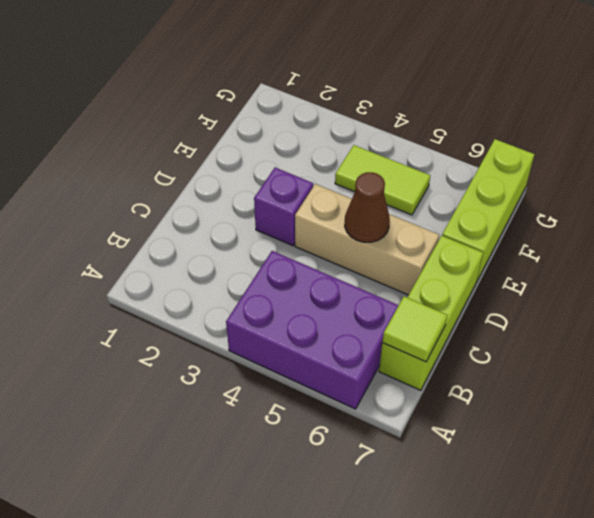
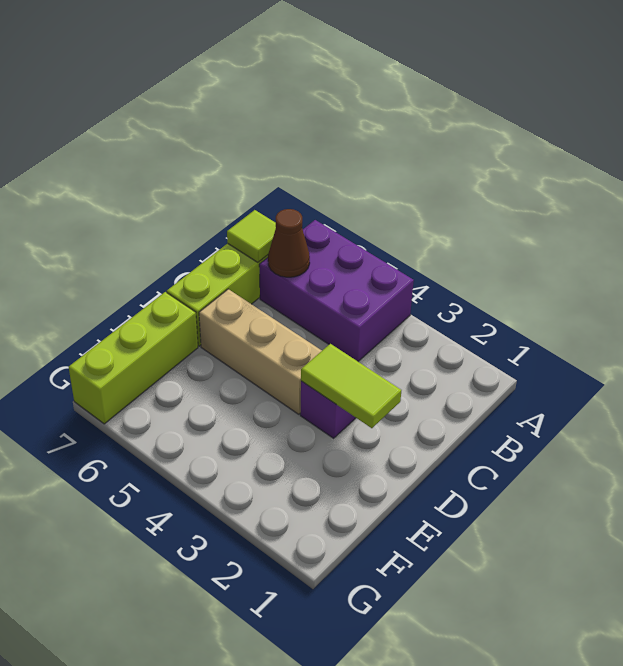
brown 1x1 cone [345,172,390,242] -> brown 1x1 cone moved to [268,209,310,277]
lime 1x2 tile [335,145,430,215] -> lime 1x2 tile moved to [301,344,401,428]

